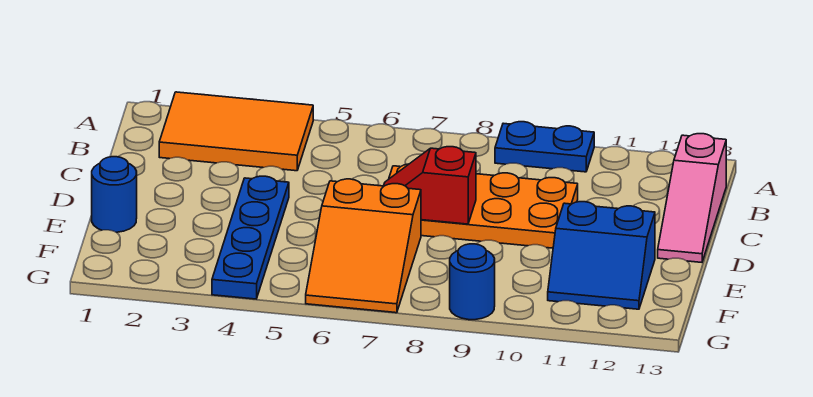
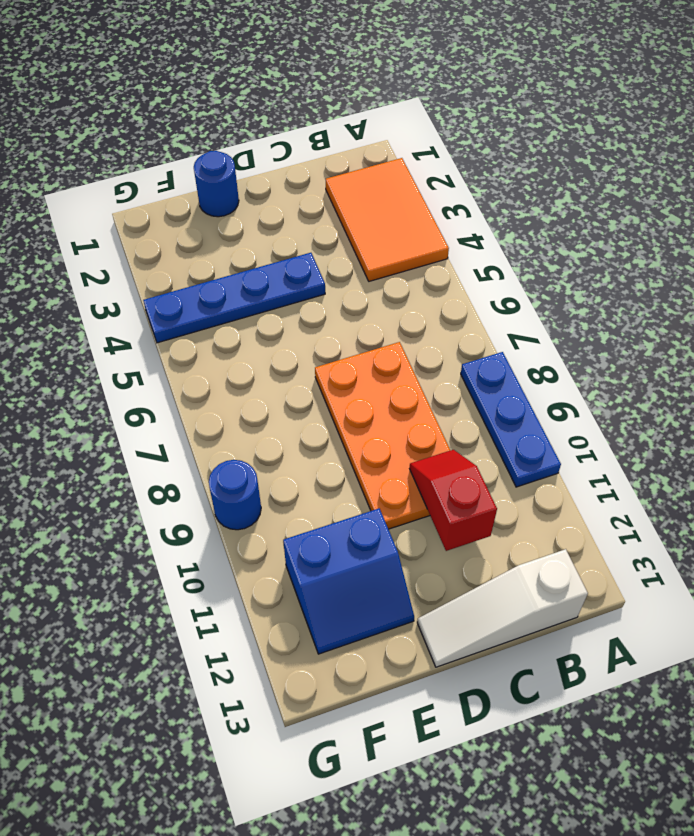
blue 1x2 plate [495,122,594,172] -> blue 1x3 plate [461,352,561,487]
pink 1x3 slope [658,134,726,262] -> white 1x3 slope [417,549,588,667]
red 1x2 slope [384,147,476,224] -> red 1x2 slope moved to [410,450,497,551]
orange 2x3 slope [306,179,421,313] -> none
blue 2x2 slope [548,202,655,309] -> blue 2x2 slope turned to [283,508,414,654]

